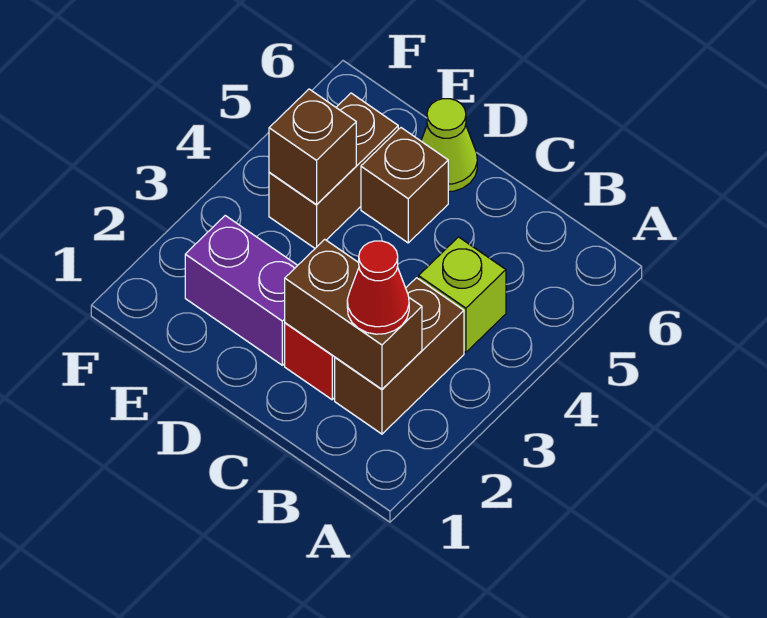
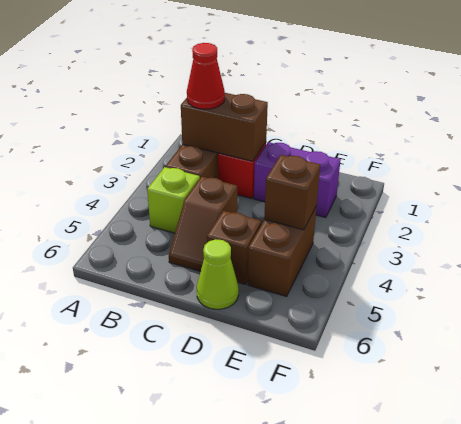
none -> brown 1x2 slope [169,176,237,272]

